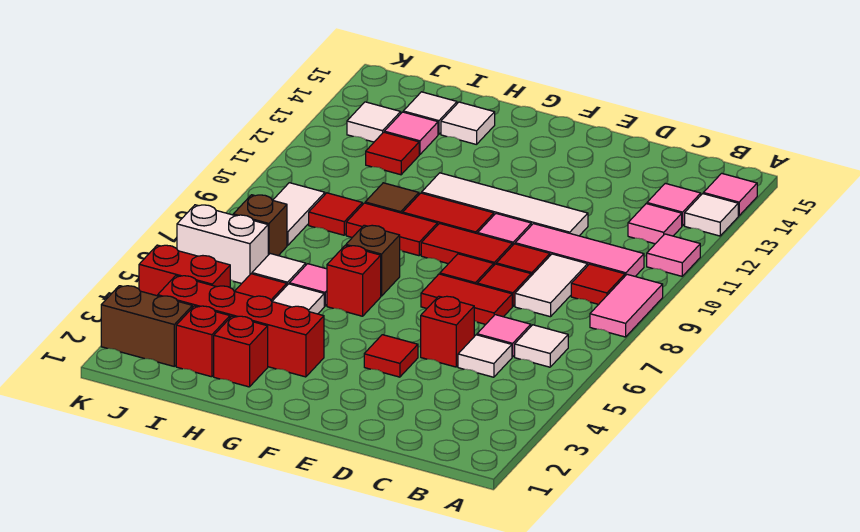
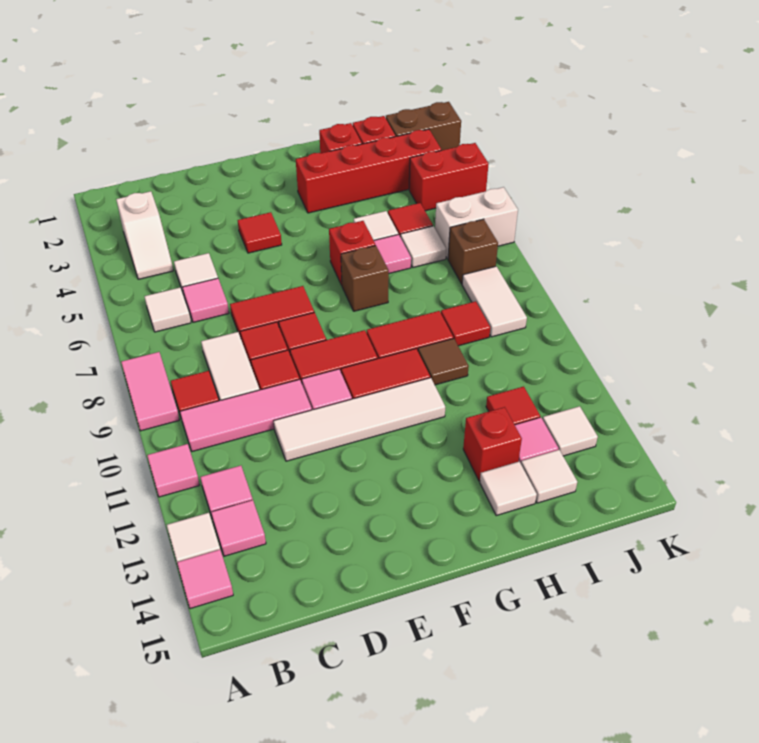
none -> white 1x2 slope [116,191,173,279]
red 1x1 brick [421,296,474,367] -> red 1x1 brick moved to [463,407,522,481]

